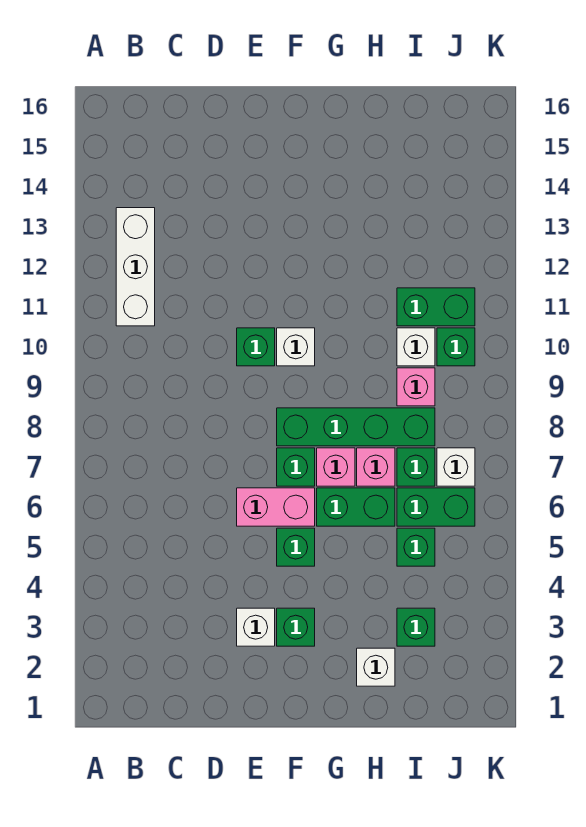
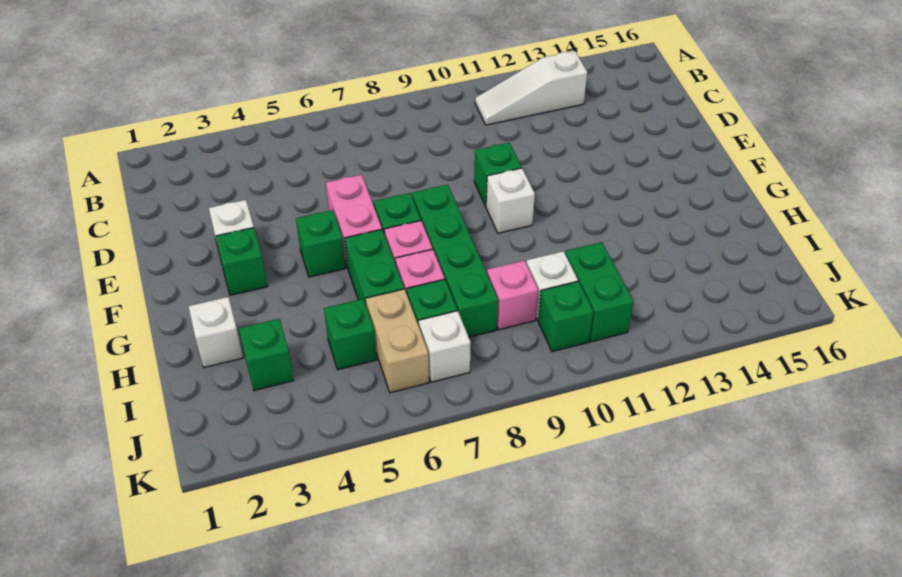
white 1x3 brick [116,208,155,326] -> white 1x3 slope [475,51,587,125]
green 1x2 brick [397,488,475,526] -> tan 1x2 brick [366,289,429,393]

